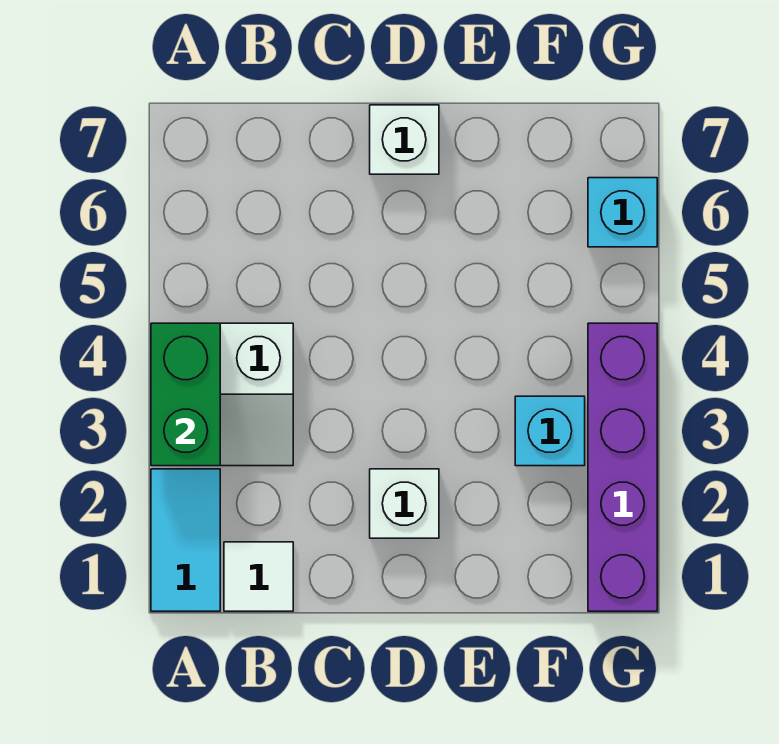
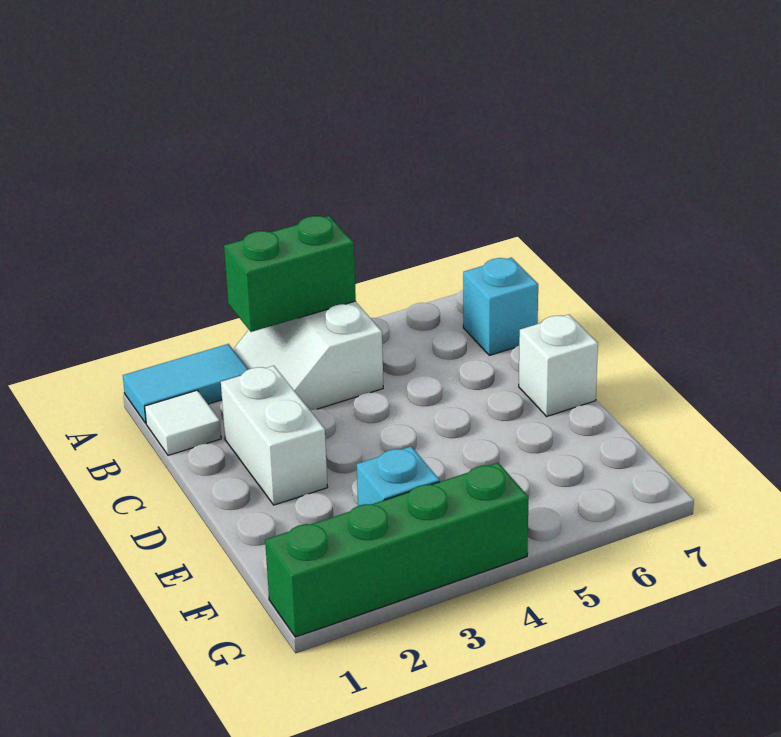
white 1x1 brick [370,469,439,538] -> white 1x2 brick [221,366,328,505]
purple 1x4 brick [588,323,657,611] -> green 1x4 brick [265,463,528,637]
cyan 1x1 brick [588,178,657,247] -> cyan 1x1 brick moved to [463,258,538,355]

